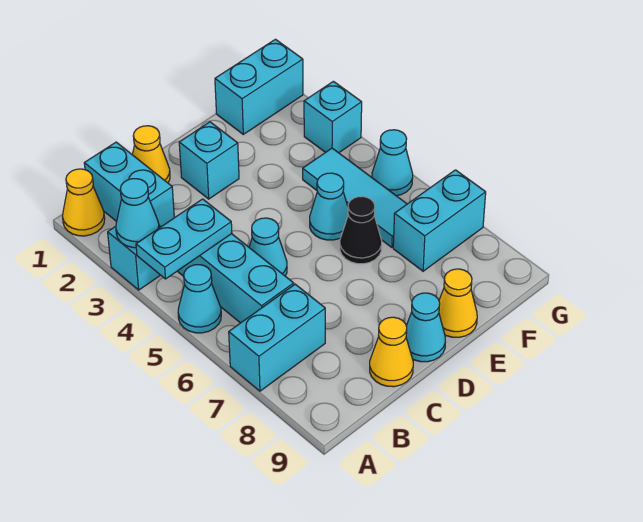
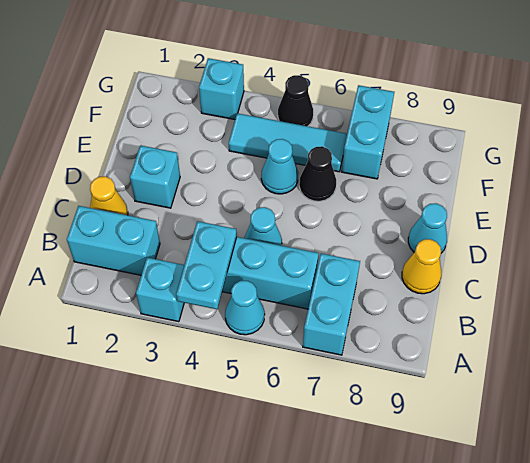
yellow 1x1 cone [63,169,105,236] -> none
cyan 1x1 cone [116,179,159,248] -> none
yellow 1x1 cone [439,269,477,337] -> none
cyan 1x2 brick [215,39,303,134] -> none
cyan 1x1 cone [372,130,413,196] -> black 1x1 cone [278,75,313,126]

